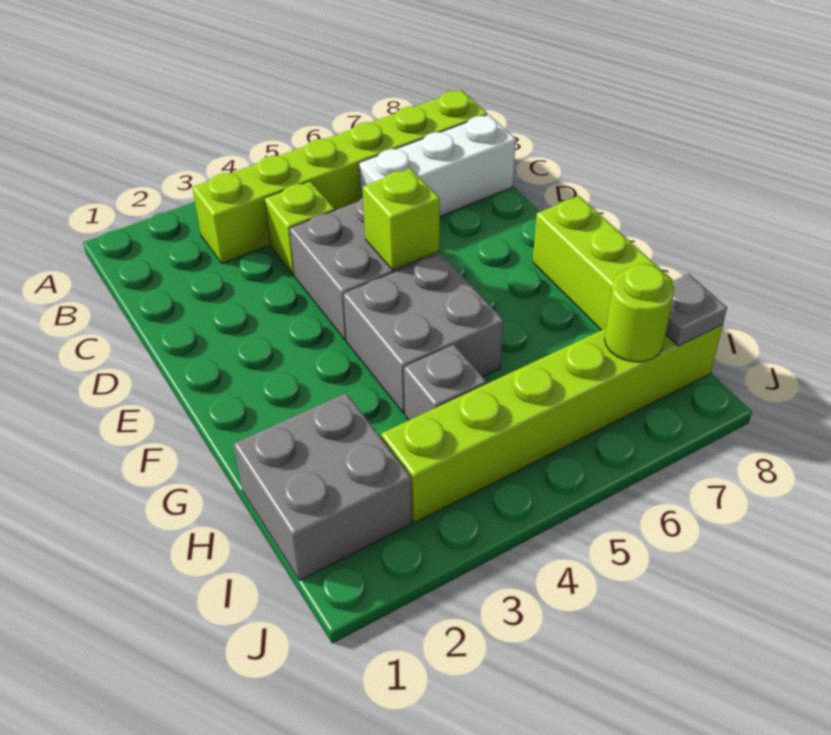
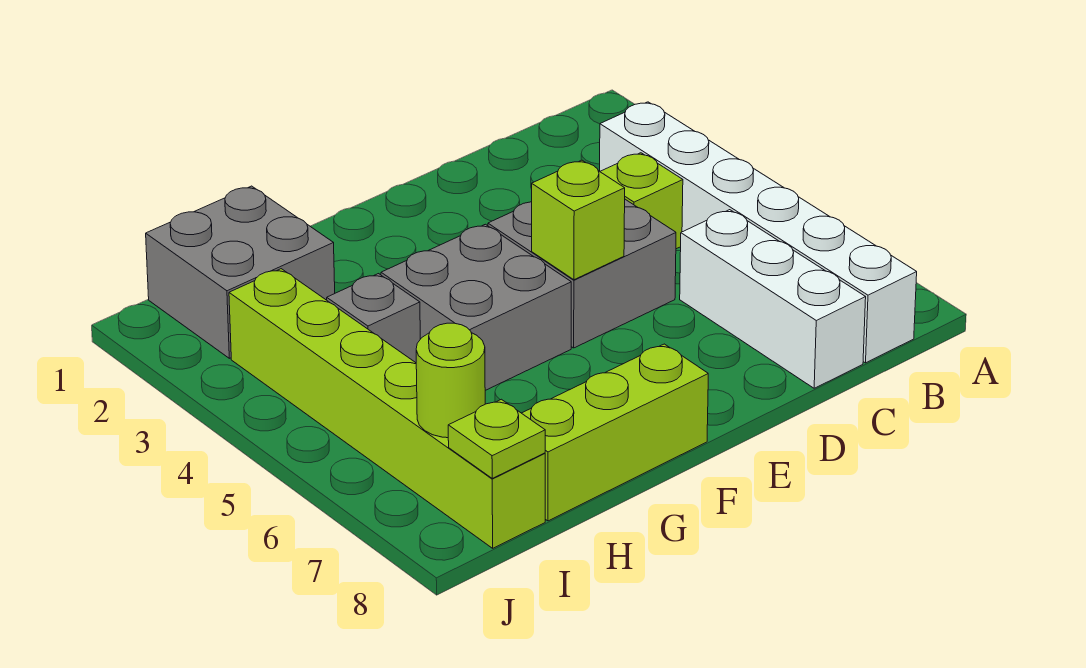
lime 1x6 brick [192,90,487,264] -> white 1x6 brick [600,102,917,363]
grey 1x1 plate [665,274,727,346] -> lime 1x1 plate [448,399,545,478]

